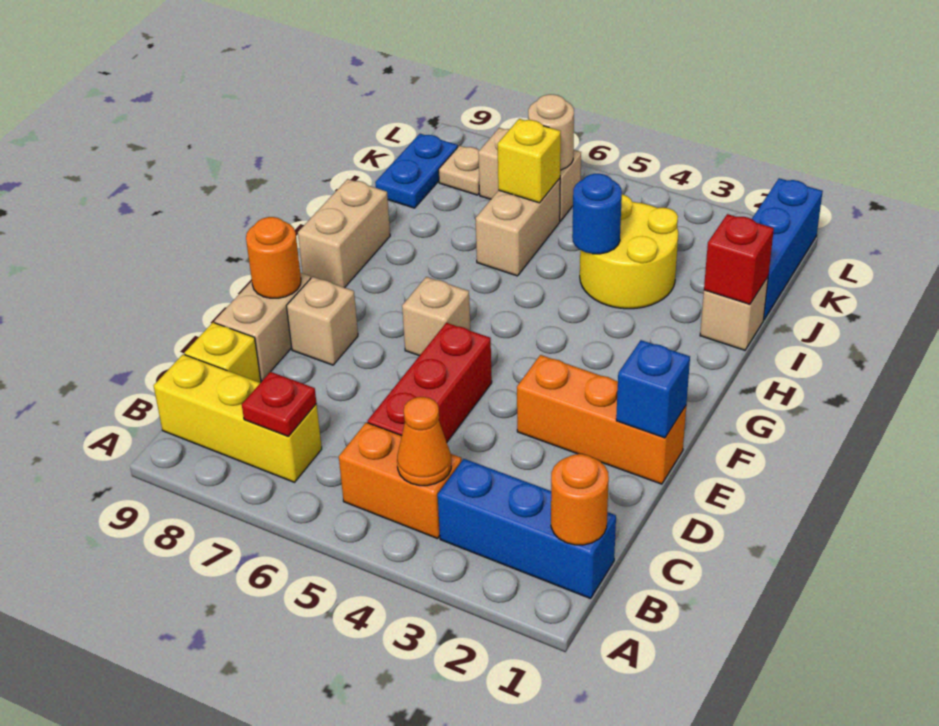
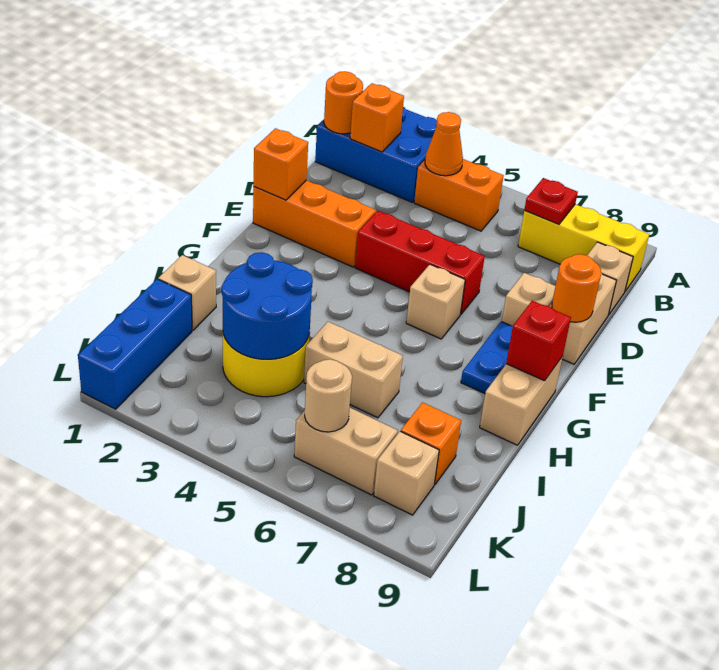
blue 1x3 brick [438,459,616,599] -> blue 2x3 brick [315,107,437,202]
none -> orange 1x1 brick [350,83,404,152]
red 1x3 brick [368,323,492,442] -> red 1x3 brick turned to [355,211,485,315]
yellow 1x1 brick [185,322,261,383] -> tan 1x1 brick [587,242,633,315]
blue 1x1 brick [616,340,690,438] -> orange 1x1 brick [253,128,308,200]
red 1x1 brick [704,214,774,304] -> red 1x1 brick moved to [506,301,571,381]
blue 1x1 round brick [572,174,622,254] -> blue 2x2 round brick [222,252,313,359]
tan 1x2 brick [476,178,560,276] -> tan 1x2 brick turned to [304,322,403,418]
yellow 1x1 brick [498,119,561,203] -> none
none -> orange 1x1 brick [401,402,461,484]
blue 1x2 plate [375,134,458,208] -> blue 1x2 plate moved to [461,321,513,394]
tan 1x1 plate [439,146,480,195] -> tan 1x1 brick [374,431,439,515]

